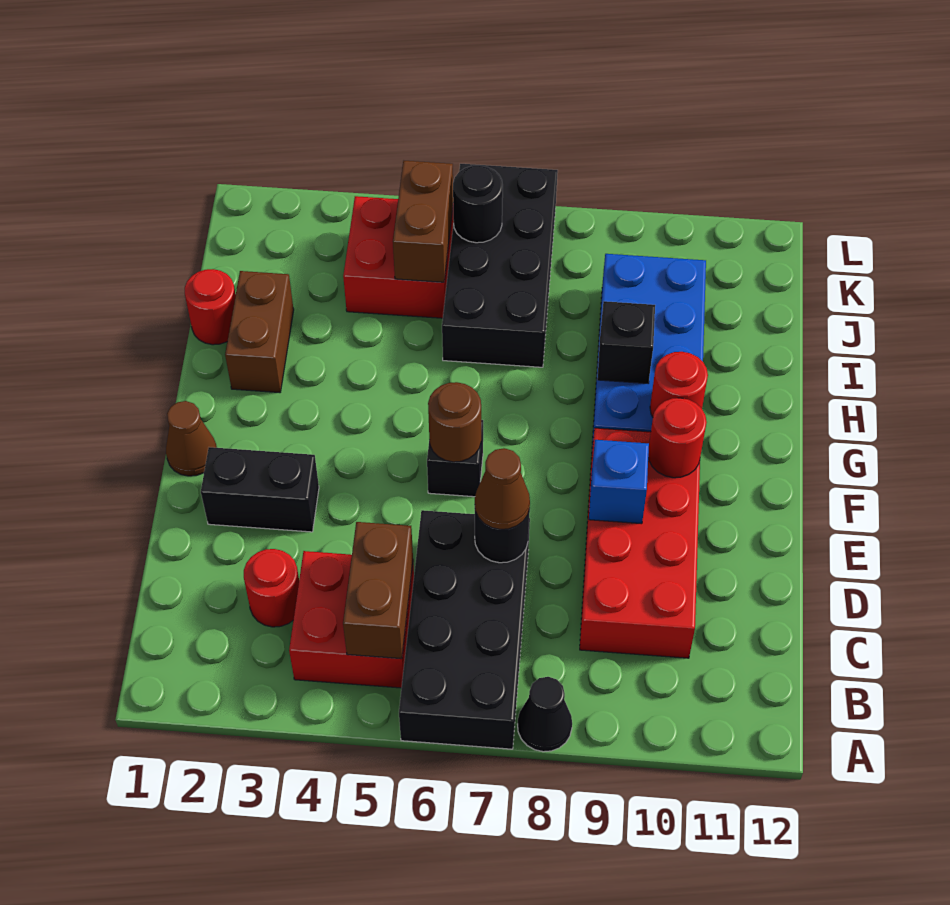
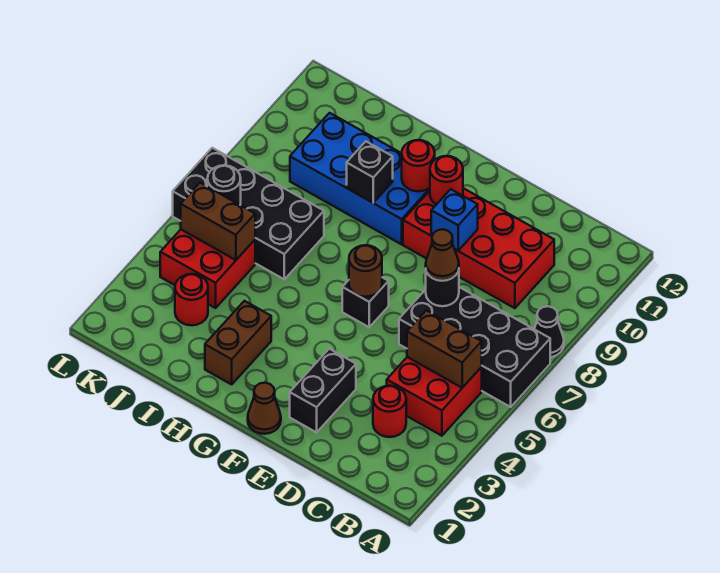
brown 1x2 brick [225,271,294,393] -> brown 1x2 brick turned to [205,301,271,384]
red 1x1 round brick [185,269,236,345] -> red 1x1 round brick moved to [175,274,208,325]

